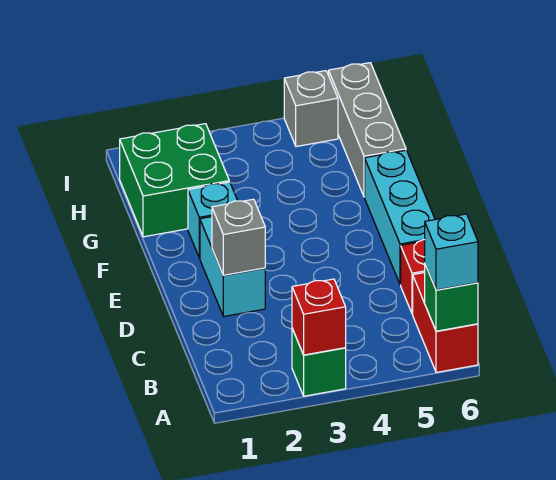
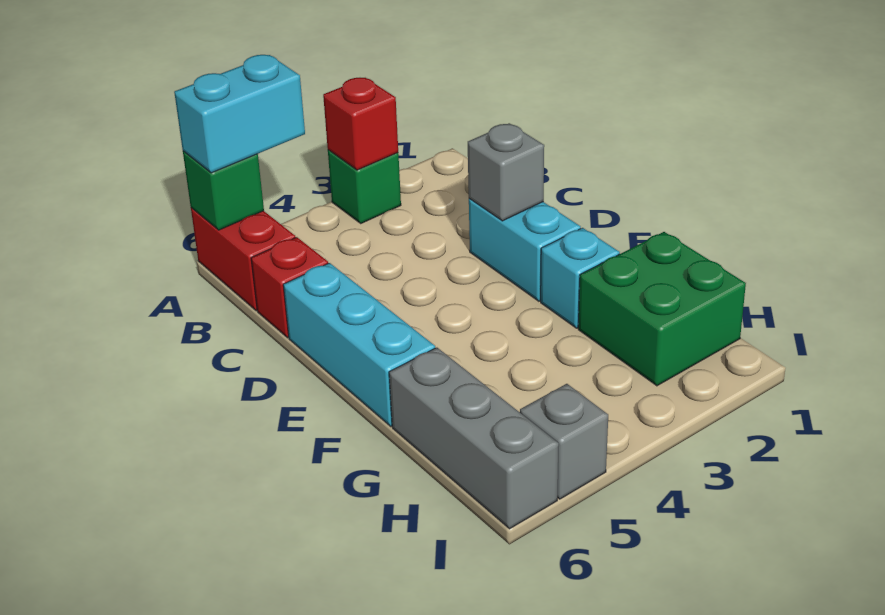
cyan 1x1 brick [425,214,478,290] -> cyan 1x2 brick [174,55,305,173]

